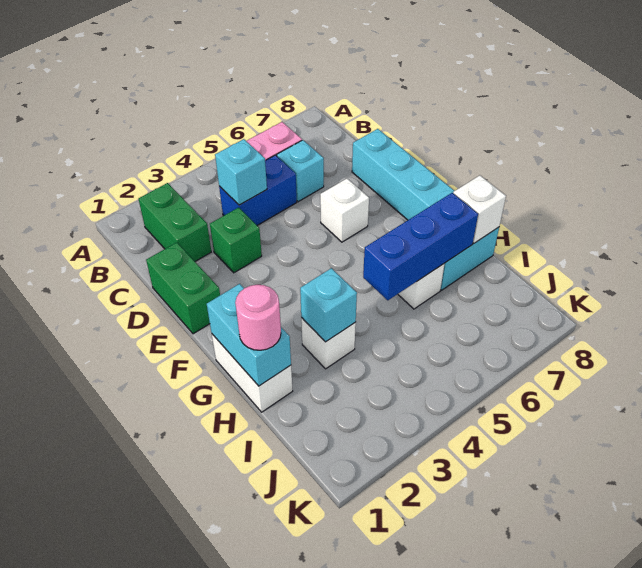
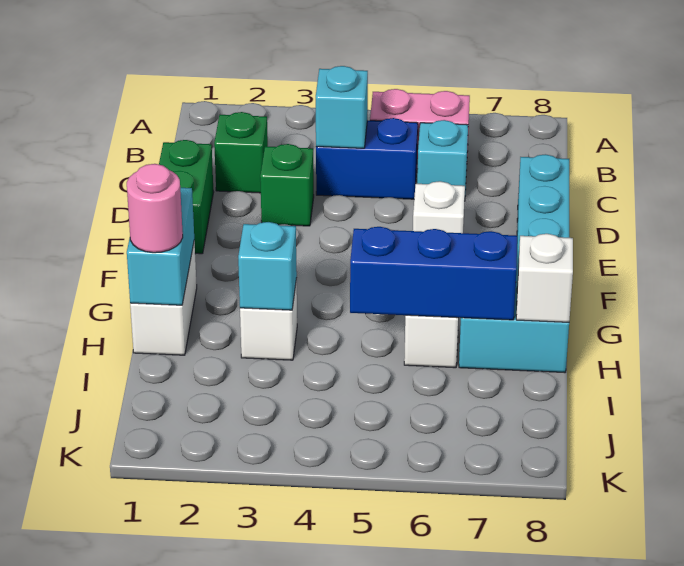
green 1x2 brick [139,183,211,261] -> green 1x1 brick [214,112,268,193]

